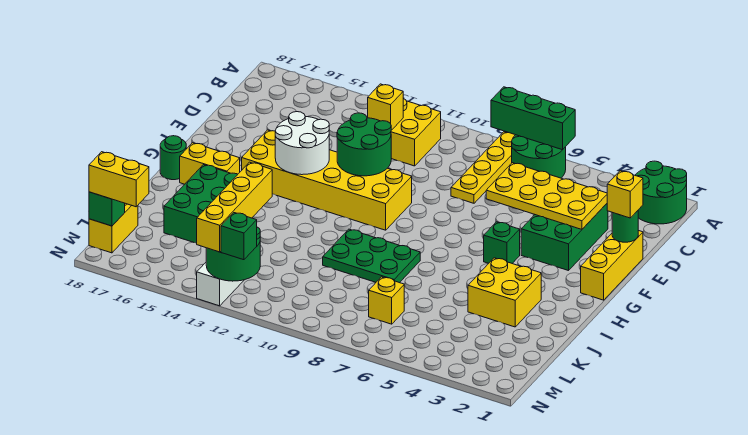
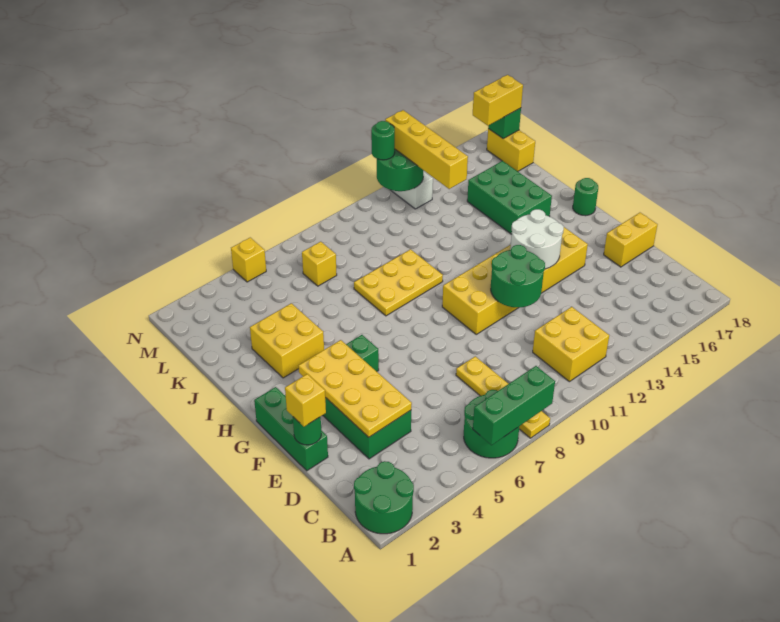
yellow 1x1 brick [368,84,403,130] -> yellow 1x1 brick moved to [231,238,266,282]
yellow 2x4 plate [486,163,607,229] -> yellow 2x4 plate turned to [299,340,412,437]
yellow 1x3 brick [581,230,643,300] -> green 1x3 brick [254,387,328,471]
yellow 1x2 brick [180,143,240,184] -> yellow 1x2 brick moved to [604,213,657,267]
green 2x3 plate [323,229,420,283] -> yellow 2x3 plate [354,249,443,316]
green 1x1 brick [221,213,257,260] -> green 1x1 round brick [371,121,395,160]

